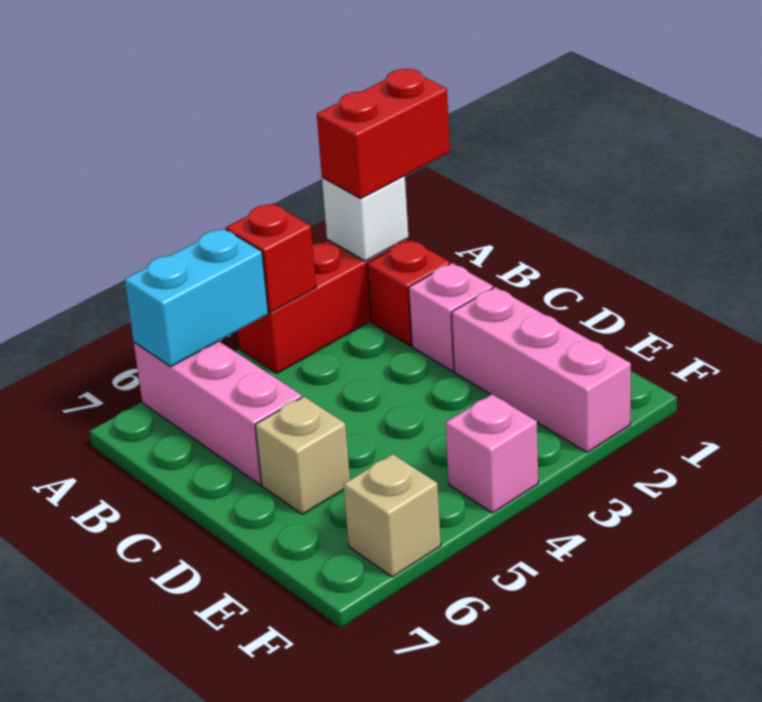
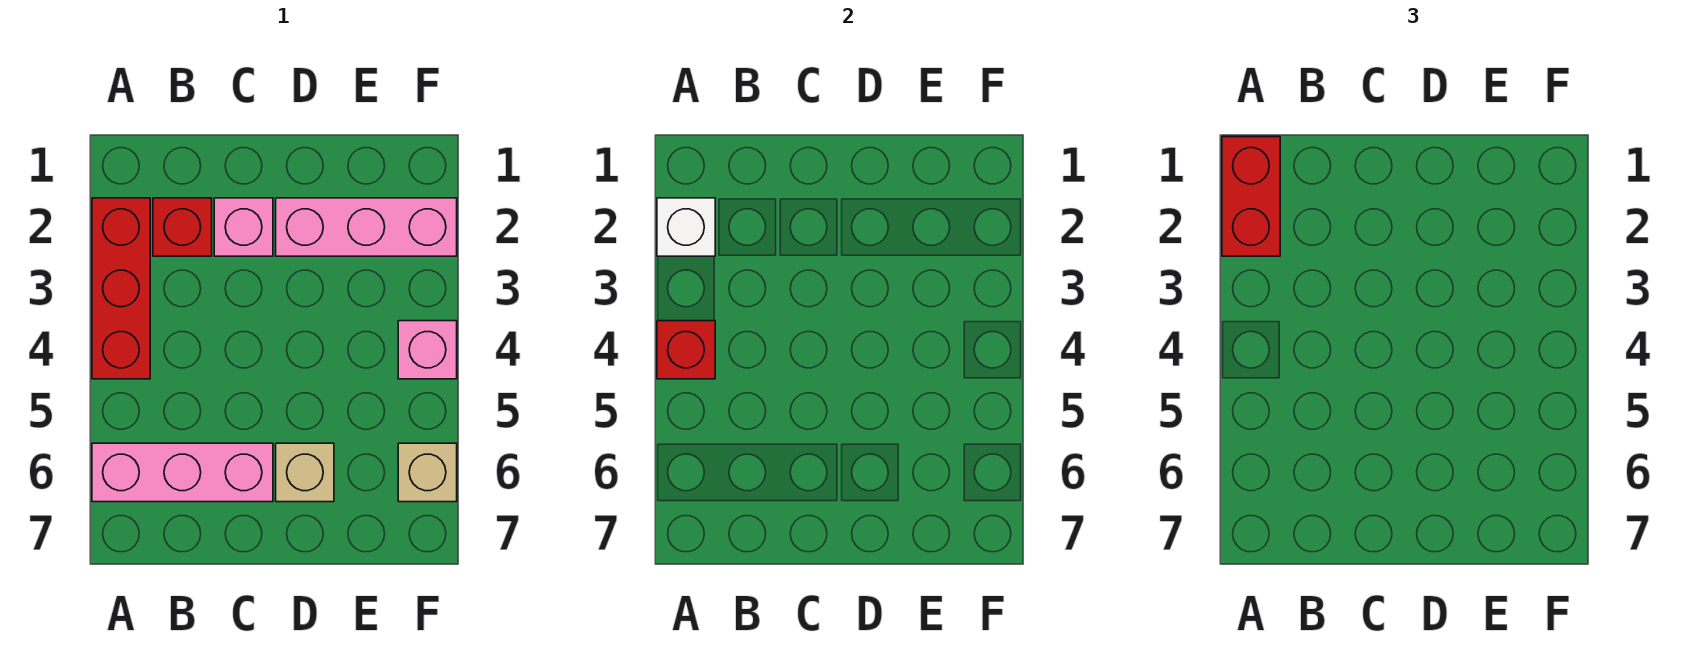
cyan 1x2 brick [125,228,268,367] -> none

